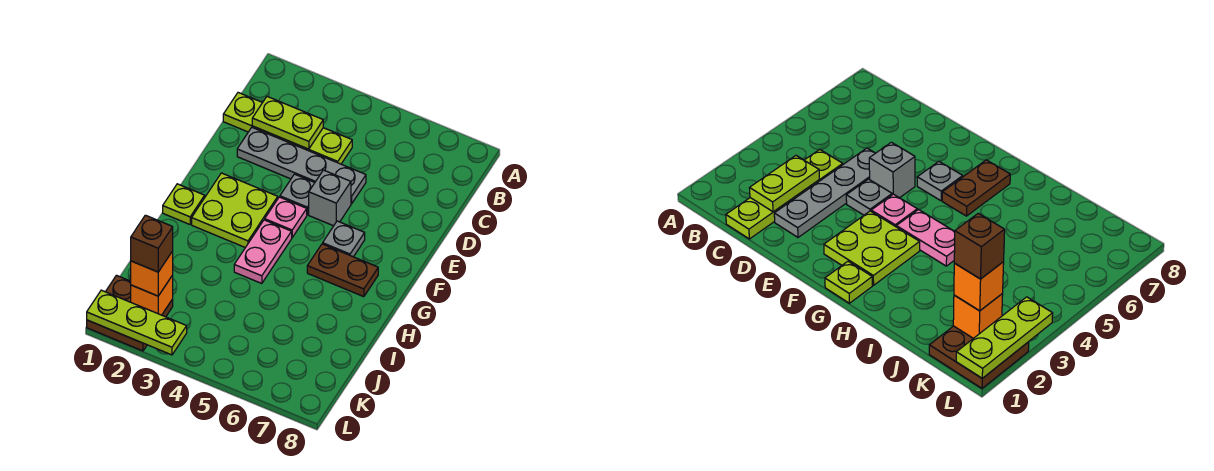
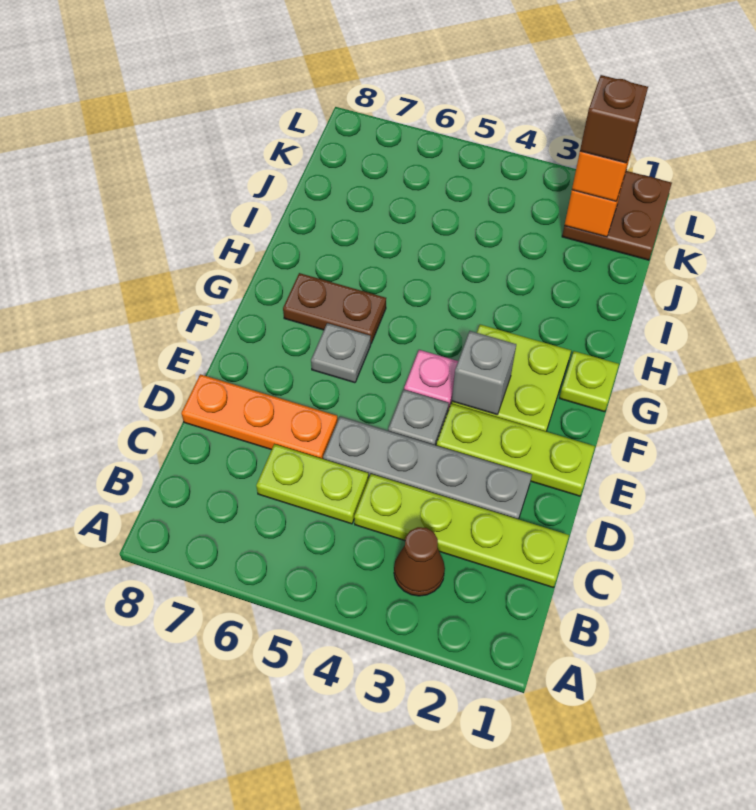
none -> brown 1x1 cone [394,527,445,596]
lime 1x2 plate [252,97,323,149] -> lime 1x2 plate moved to [256,444,368,524]
none -> orange 1x3 plate [181,374,338,459]
grey 1x1 brick [309,170,351,226] -> grey 1x1 brick moved to [452,331,516,415]
pink 1x2 plate [234,220,292,284] -> none
lime 1x3 plate [87,290,187,355] -> lime 1x3 plate moved to [436,404,595,496]

